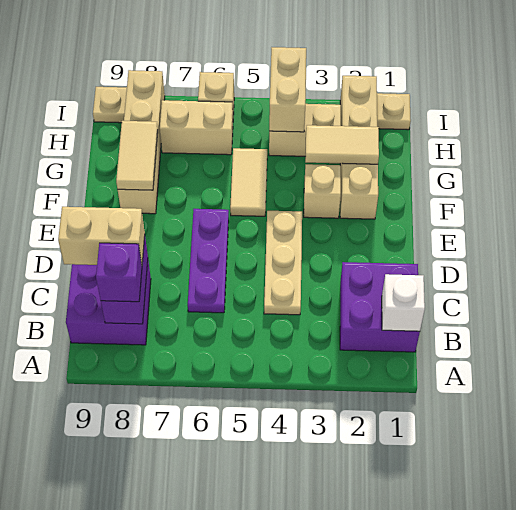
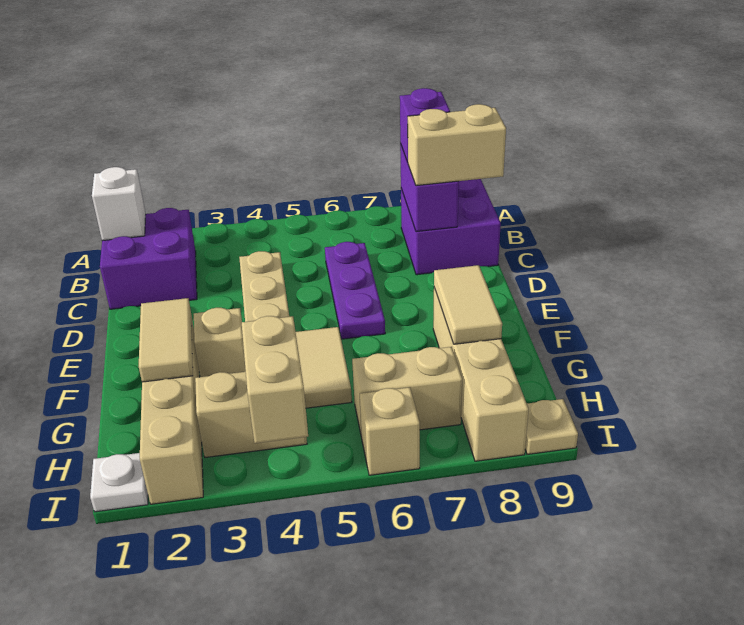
tan 1x2 tile [305,125,379,164] -> tan 1x2 tile turned to [139,298,193,382]
tan 1x1 plate [377,93,411,130] -> white 1x1 plate [90,453,148,512]

